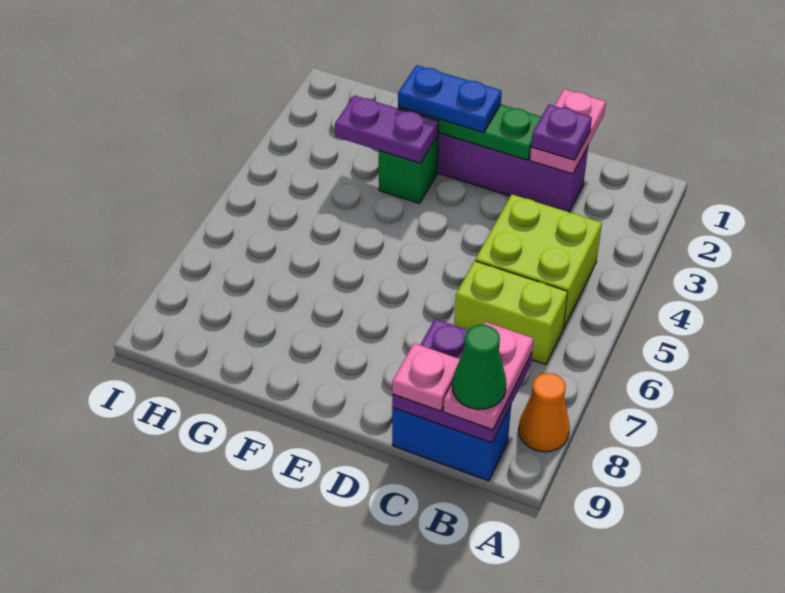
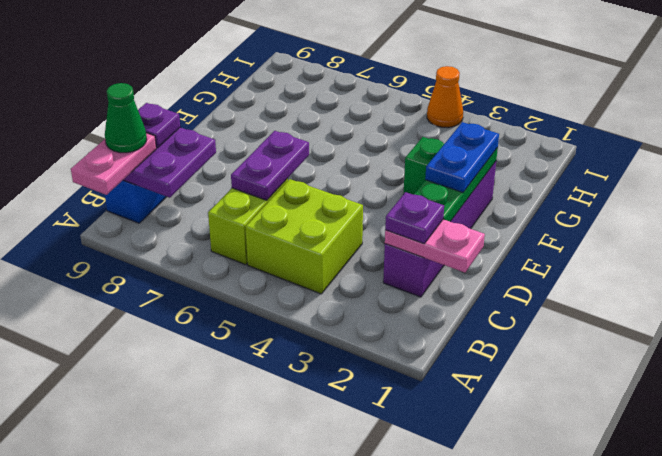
orange 1x1 cone [519,373,570,452] -> orange 1x1 cone moved to [427,66,463,128]
pink 1x2 plate [444,322,534,430] -> pink 1x2 plate turned to [71,133,156,195]
pink 1x1 plate [392,343,460,411] -> purple 1x1 plate [138,103,180,148]
purple 1x2 plate [335,95,439,163] -> purple 1x2 plate moved to [231,131,309,200]

